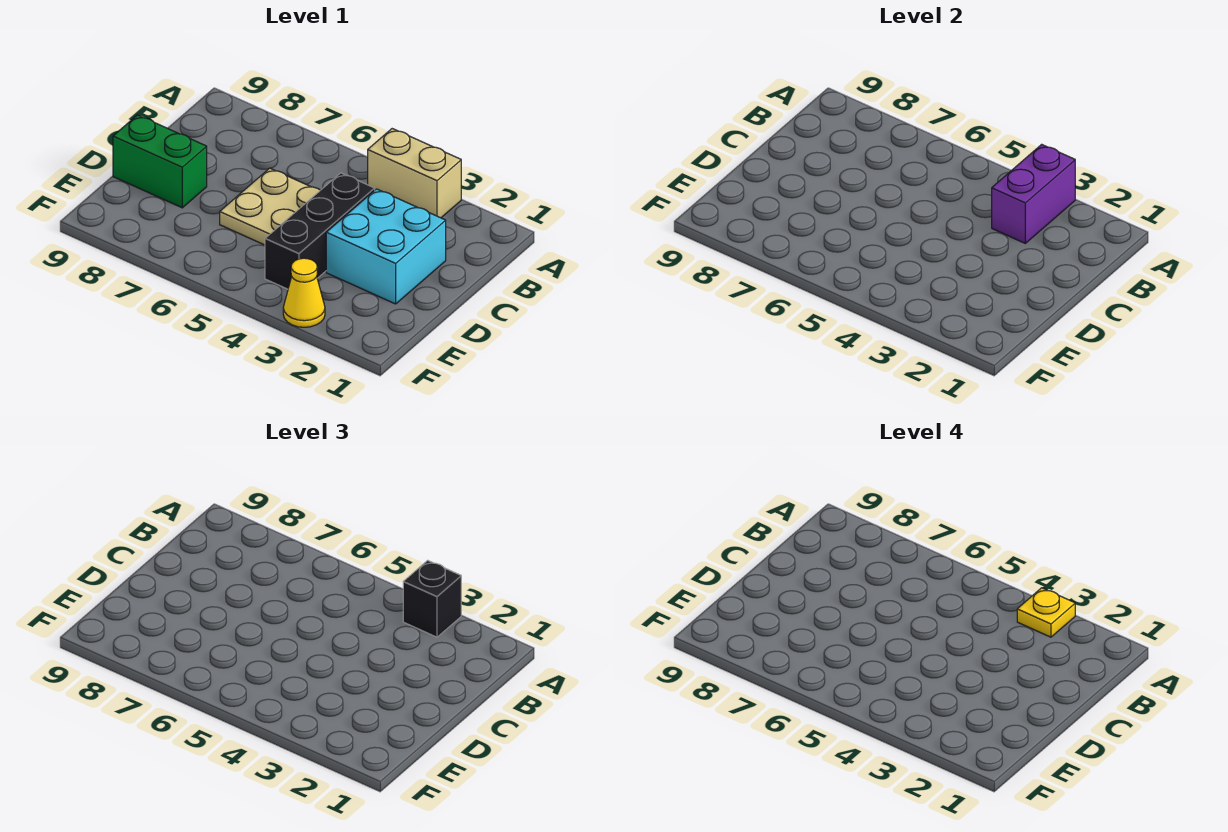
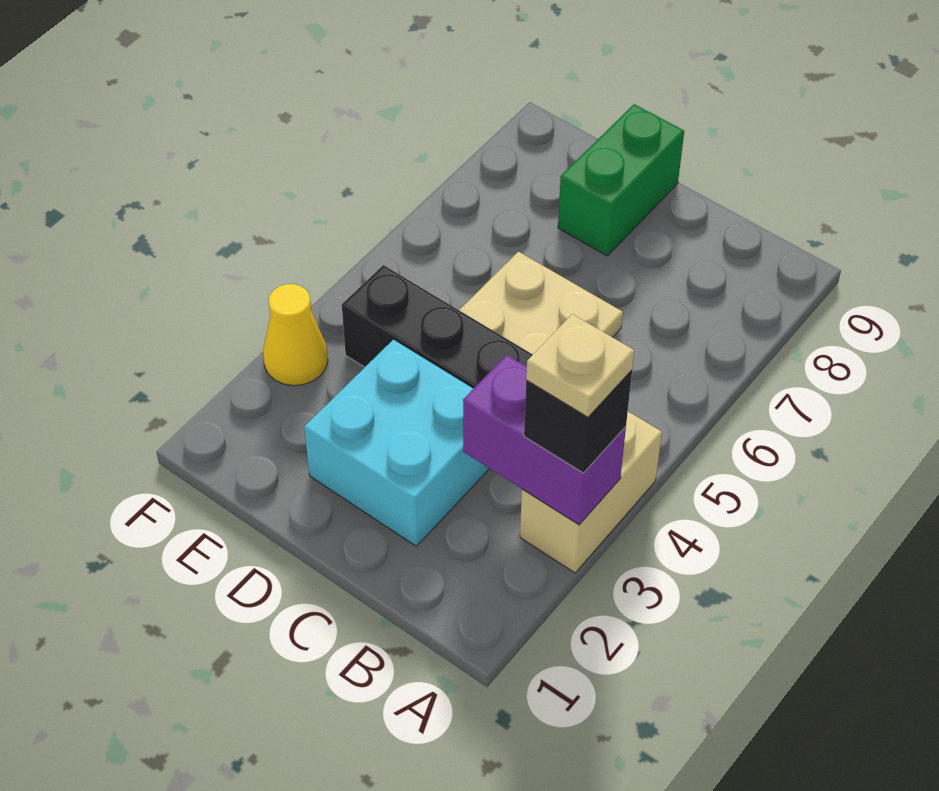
yellow 1x1 plate [1017,588,1075,637] -> tan 1x1 plate [526,314,634,417]

